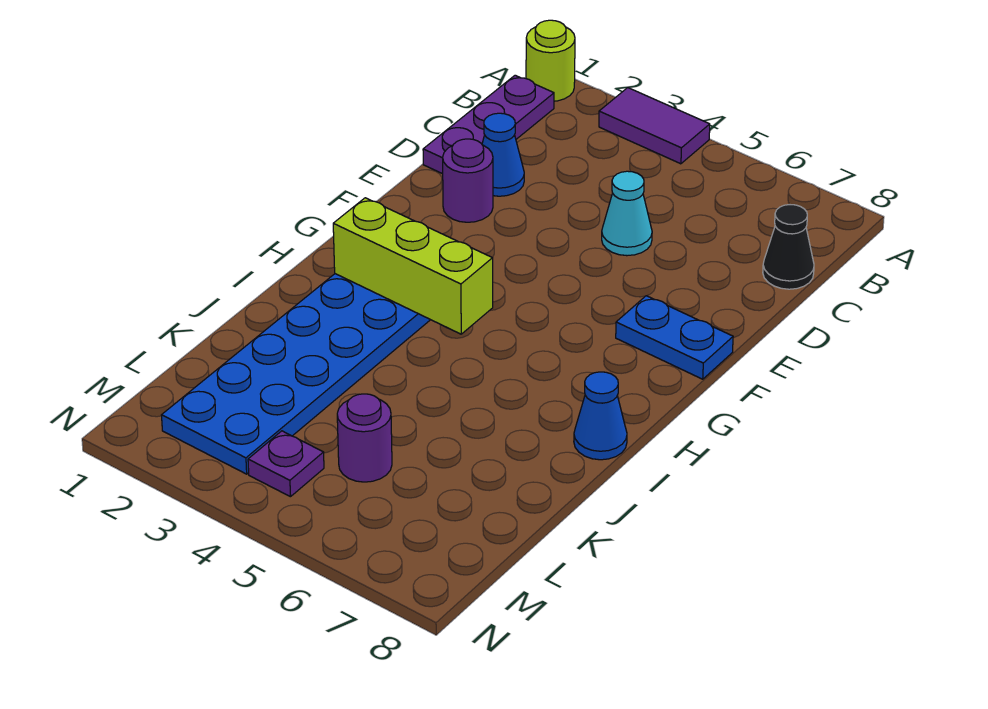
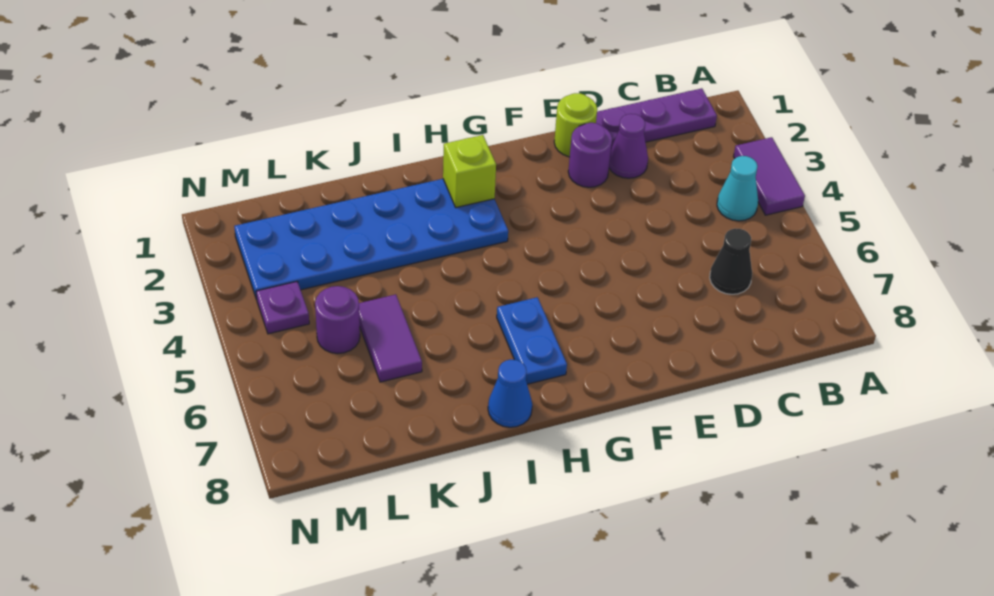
lime 1x1 round brick [526,20,575,101] -> lime 1x1 round brick moved to [554,93,597,157]
black 1x1 cone [763,205,814,289] -> black 1x1 cone moved to [710,228,752,294]
blue 1x1 cone [482,113,524,196] -> purple 1x1 cone [609,114,648,178]
cyan 1x1 cone [602,171,652,256] -> cyan 1x1 cone moved to [717,156,758,221]
blue 1x2 plate [616,296,733,379] -> blue 1x2 plate moved to [497,297,567,384]
lime 1x3 brick [333,198,493,334] -> lime 1x1 brick [443,135,496,208]
none -> purple 1x2 tile [359,294,422,382]

